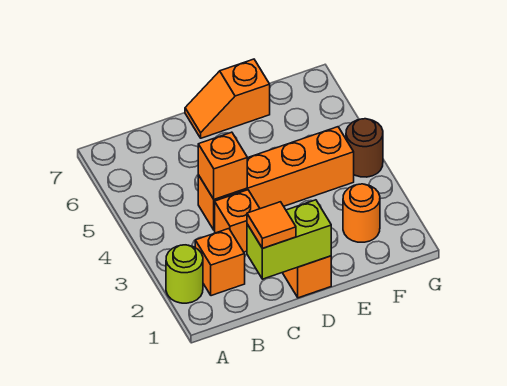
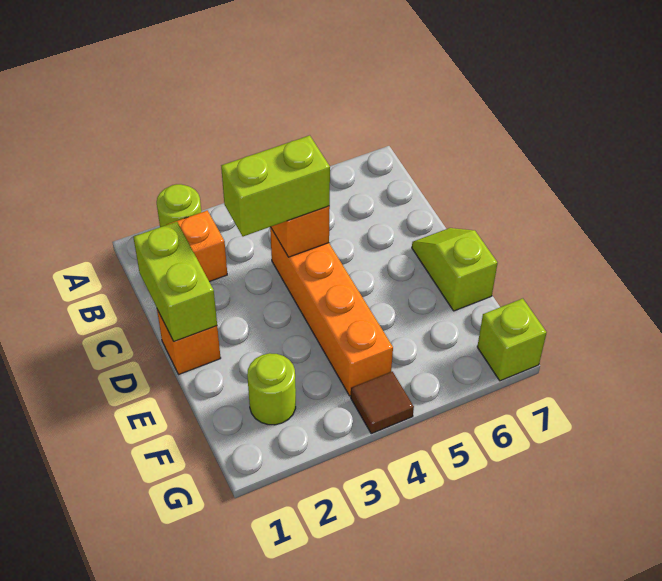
orange 1x1 tile [247,202,296,248] -> none
orange 1x1 brick [215,190,260,252] -> none
none -> lime 1x2 brick [221,135,330,236]
orange 1x2 slope [185,59,270,138] -> lime 1x2 slope [412,228,497,311]
orange 1x1 round brick [343,184,380,242] -> lime 1x1 round brick [247,353,296,425]
brown 1x1 round brick [346,119,383,177] -> brown 1x1 tile [351,371,414,434]
none -> lime 1x1 brick [477,299,547,381]

